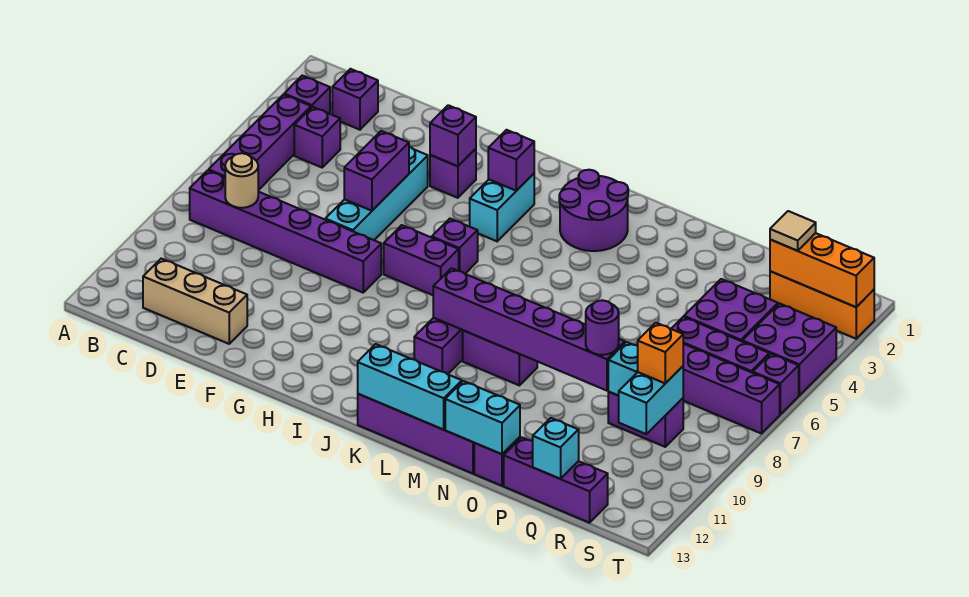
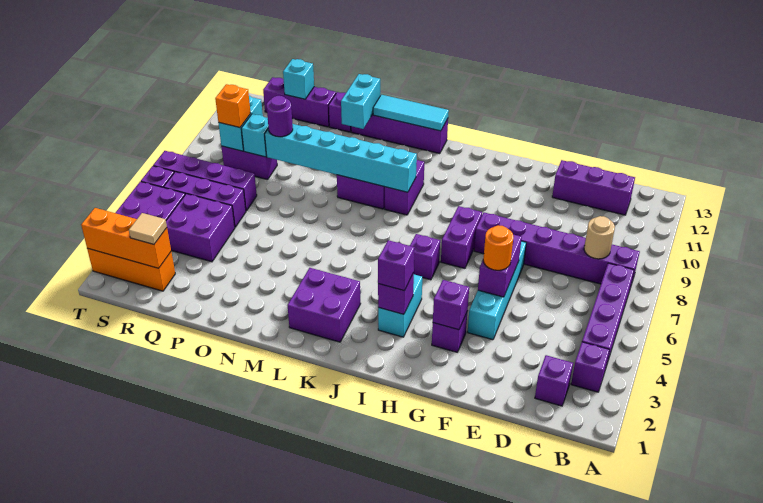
purple 1x1 brick [294,107,340,167] -> purple 1x1 brick moved to [378,240,415,290]
tan 1x3 brick [143,259,247,344] -> purple 1x3 brick [552,160,635,215]
none -> orange 1x1 round brick [483,225,514,270]
purple 1x2 brick [384,225,459,295] -> purple 1x2 brick turned to [441,206,482,268]
purple 2x2 round brick [559,170,628,251] -> purple 2x2 brick [288,268,361,342]
purple 1x6 brick [433,268,625,391] -> cyan 1x6 brick [265,124,417,192]
cyan 1x3 brick [358,344,462,430] -> cyan 1x3 tile [373,95,449,131]
cyan 1x2 brick [445,381,520,454] -> cyan 1x2 brick turned to [341,74,380,129]

